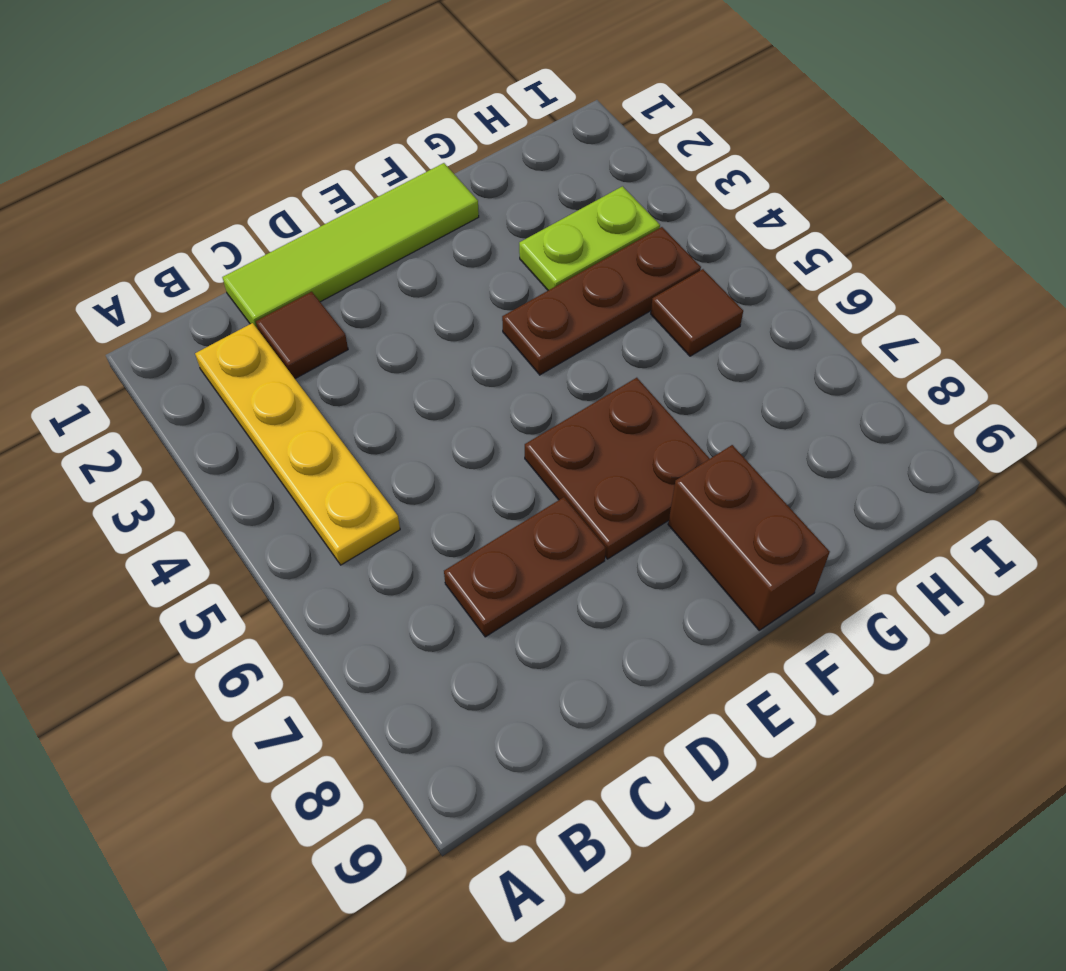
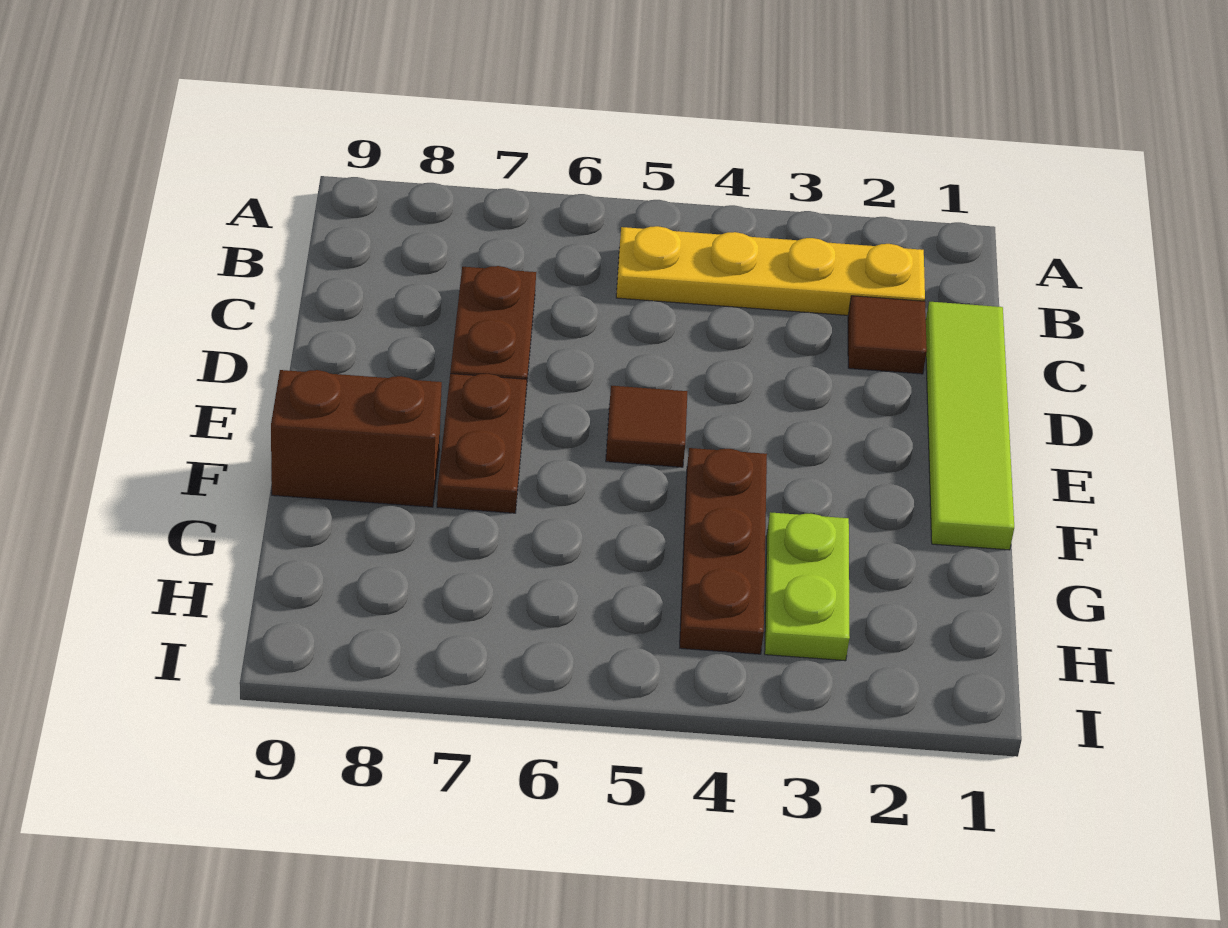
brown 2x2 plate [525,378,710,559] -> brown 1x2 plate [437,374,527,513]
brown 1x1 tile [651,269,743,356] -> brown 1x1 tile moved to [606,386,687,467]

